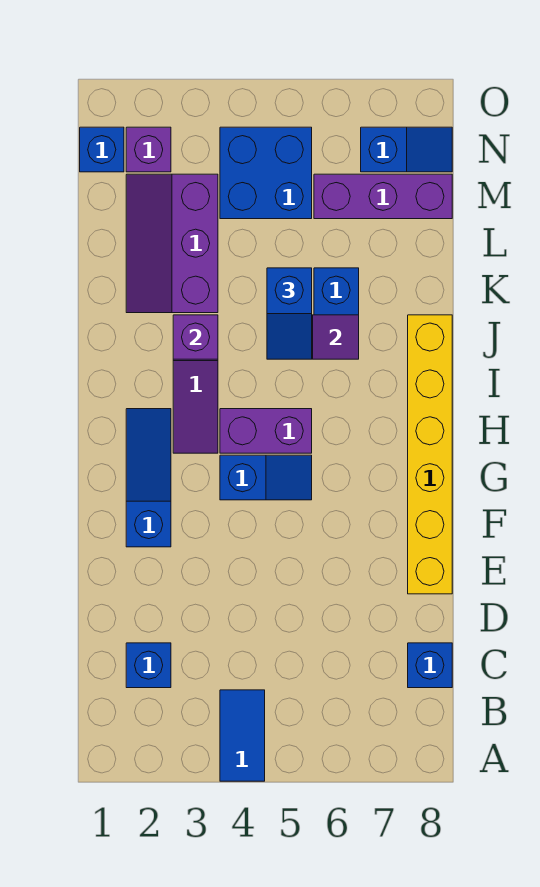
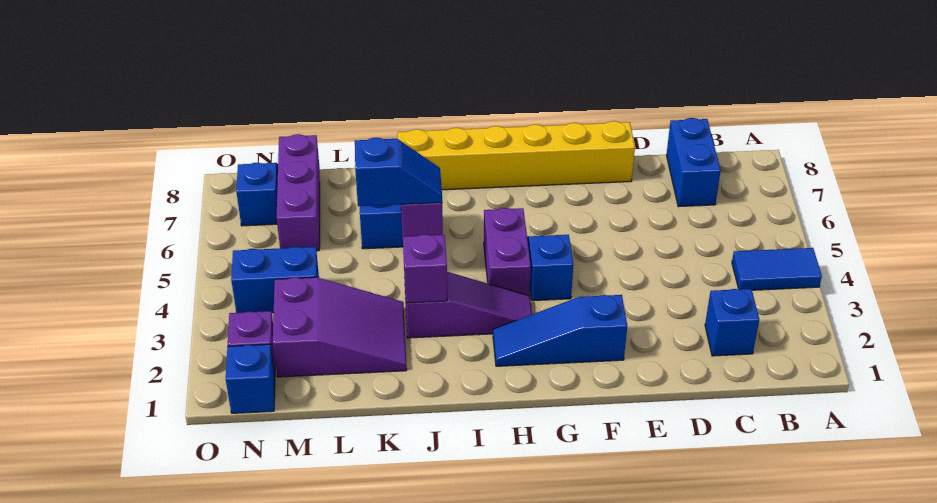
blue 1x1 brick [408,643,452,688] -> blue 1x2 brick [666,118,721,207]
purple 2x3 slope [126,174,218,313] -> purple 2x3 slope turned to [273,277,407,377]
blue 2x2 brick [220,127,312,219] -> blue 1x2 brick [231,247,319,313]

